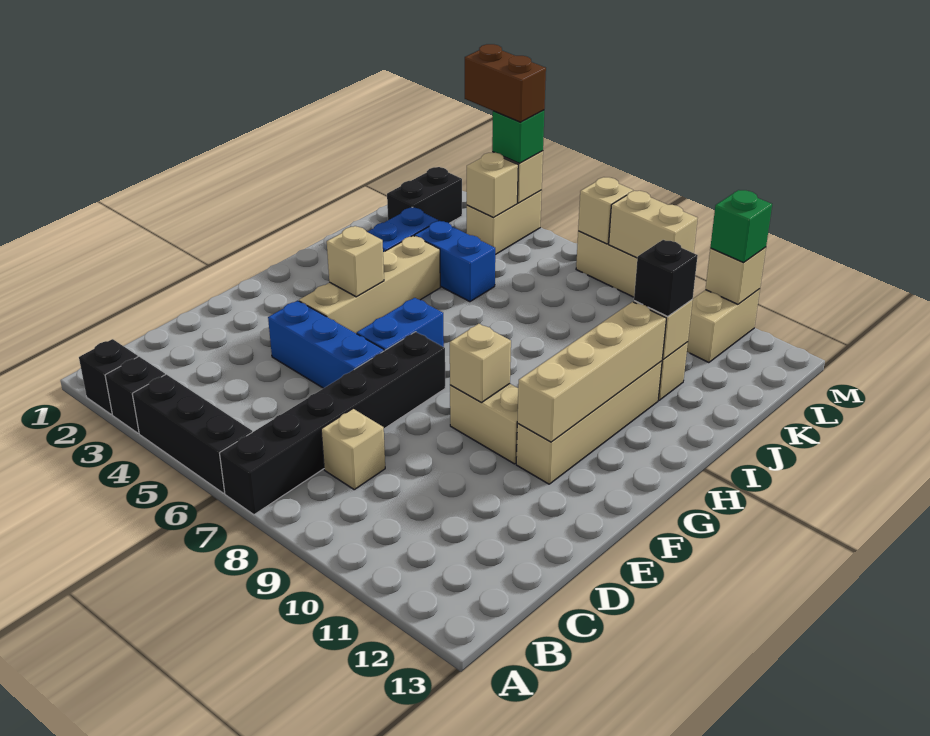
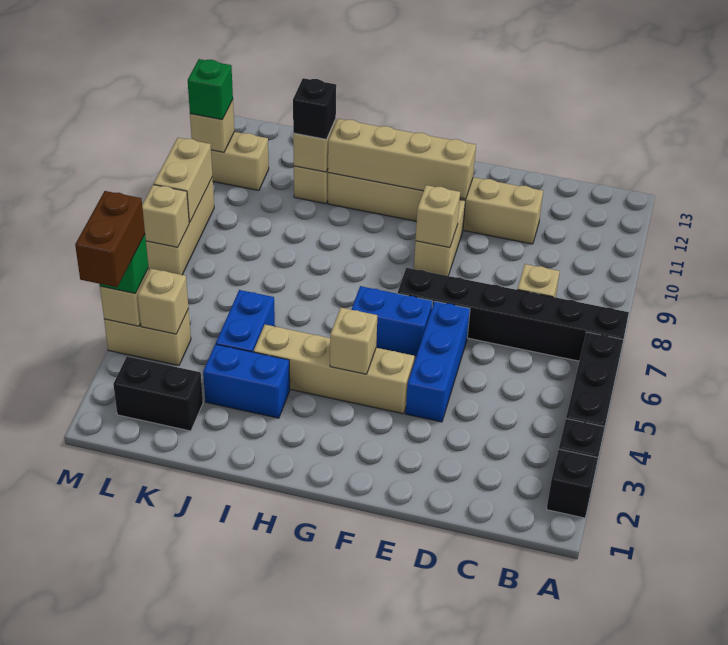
tan 1x4 brick [516,361,662,484] -> tan 1x6 brick [328,173,543,244]

